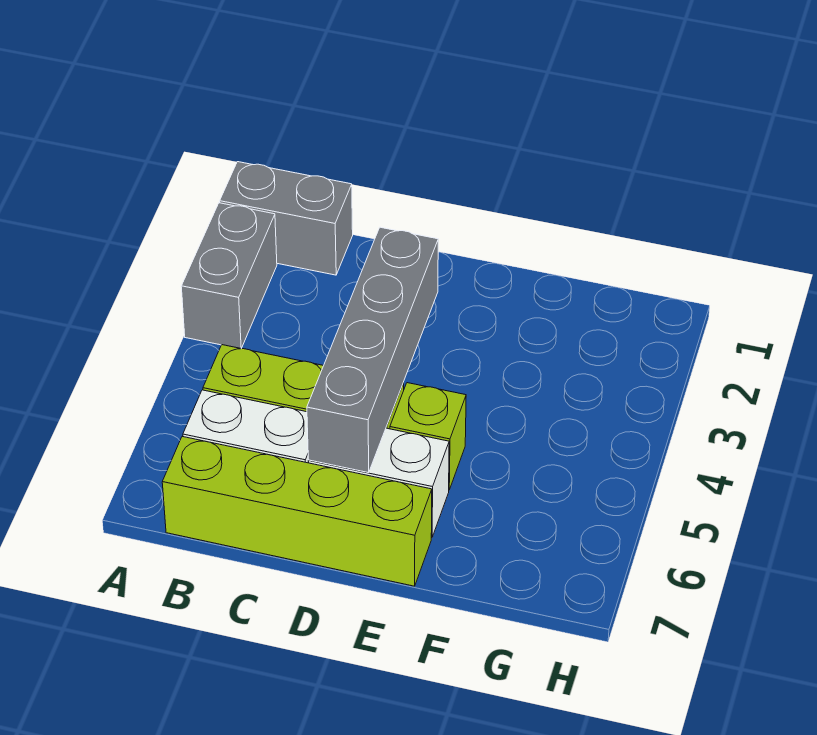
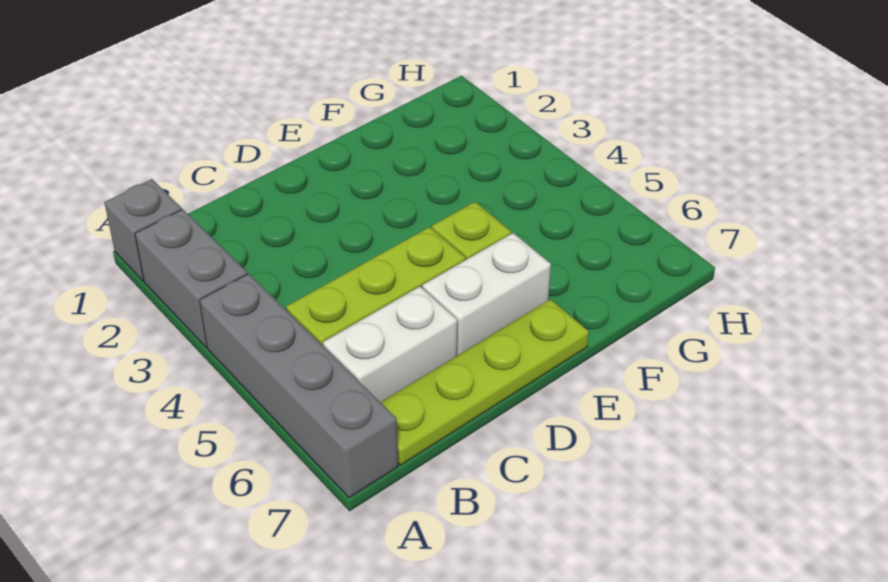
grey 1x2 brick [220,162,353,275] -> grey 1x1 brick [104,179,182,281]
lime 1x4 brick [162,437,432,586] -> lime 1x4 plate [381,299,589,465]
grey 1x4 brick [307,227,438,473] -> grey 1x4 brick moved to [200,274,398,498]

